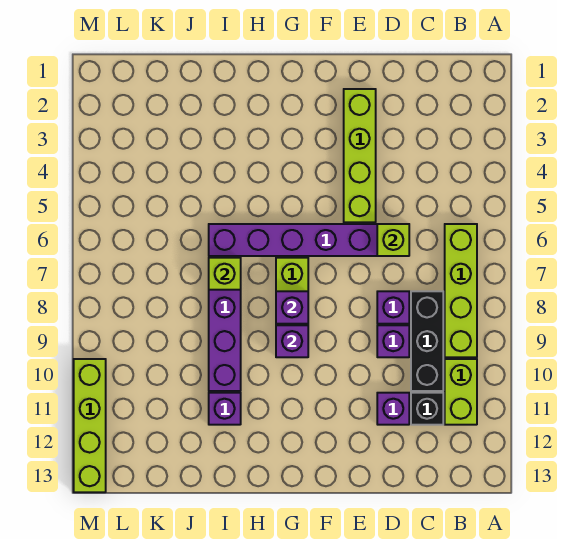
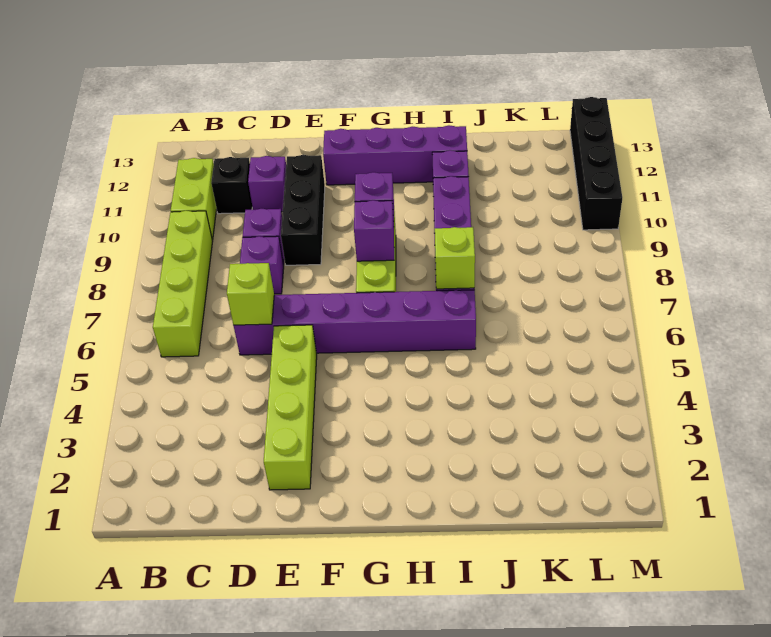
black 1x3 brick [411,291,443,391] -> black 1x3 brick moved to [281,155,325,265]
none -> purple 1x4 brick [323,125,467,185]
lime 1x4 brick [74,359,106,492] -> black 1x4 brick [570,97,622,230]

